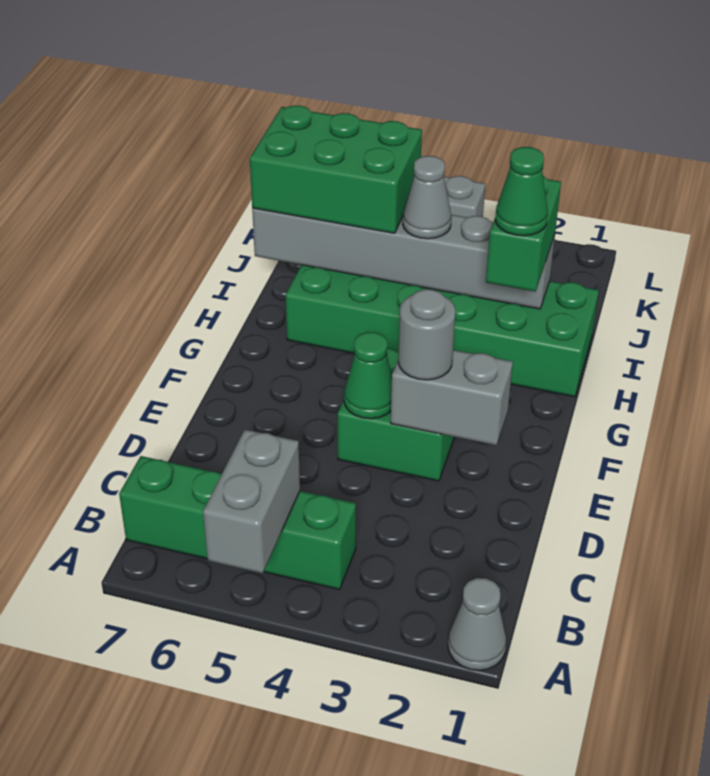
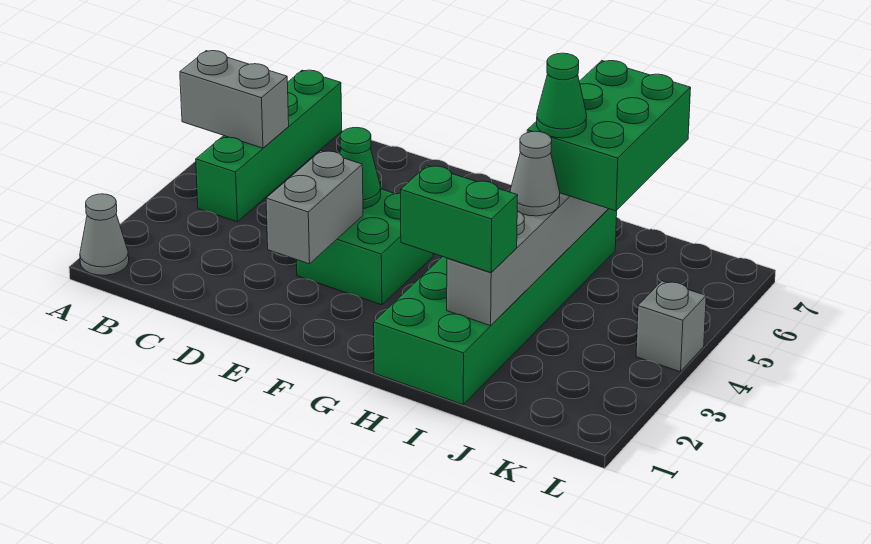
grey 1x1 round brick [398,289,455,380] -> none
green 1x1 cone [495,147,548,236] -> green 1x1 cone moved to [537,53,587,138]

